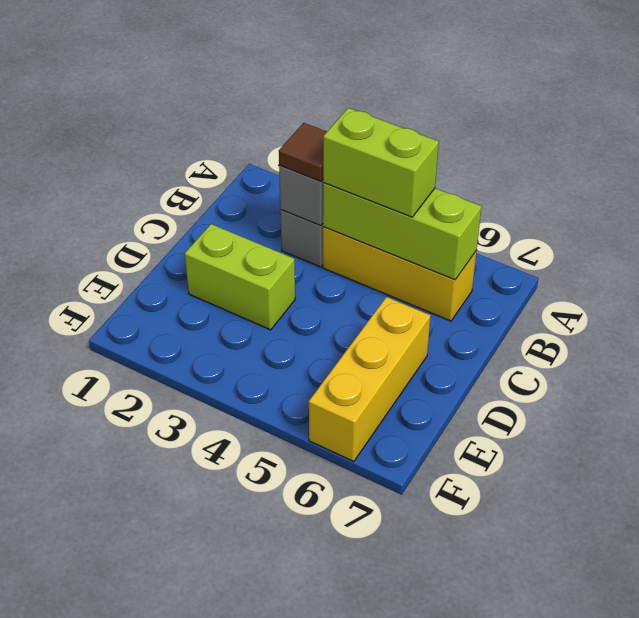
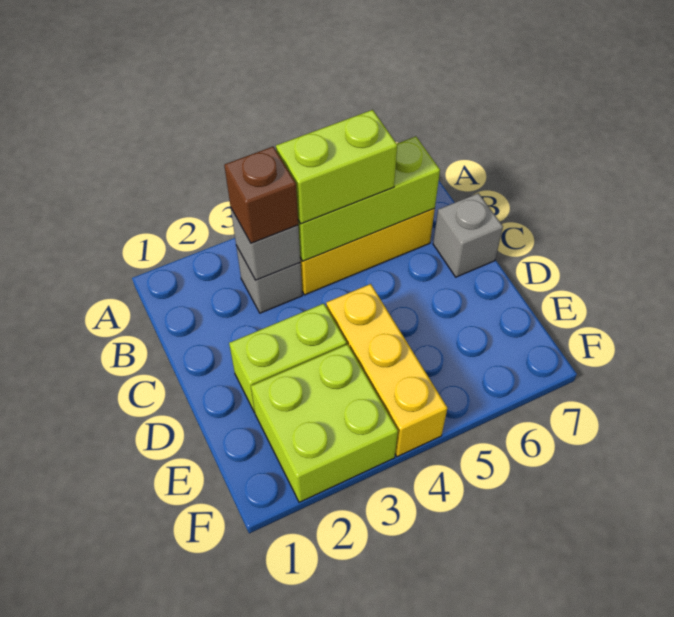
brown 1x1 tile [279,123,327,181] -> brown 1x1 brick [224,147,298,243]
none -> grey 1x1 brick [433,193,503,277]
yellow 1x3 brick [309,297,431,462] -> yellow 1x3 brick moved to [326,284,447,457]
none -> lime 2x2 brick [251,344,398,502]

